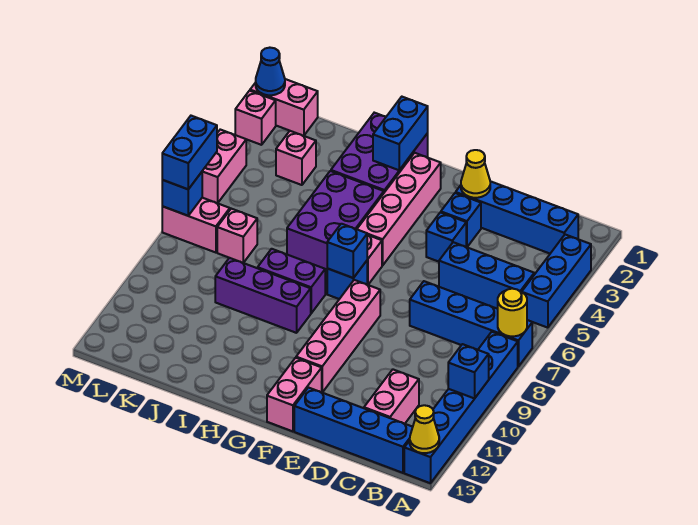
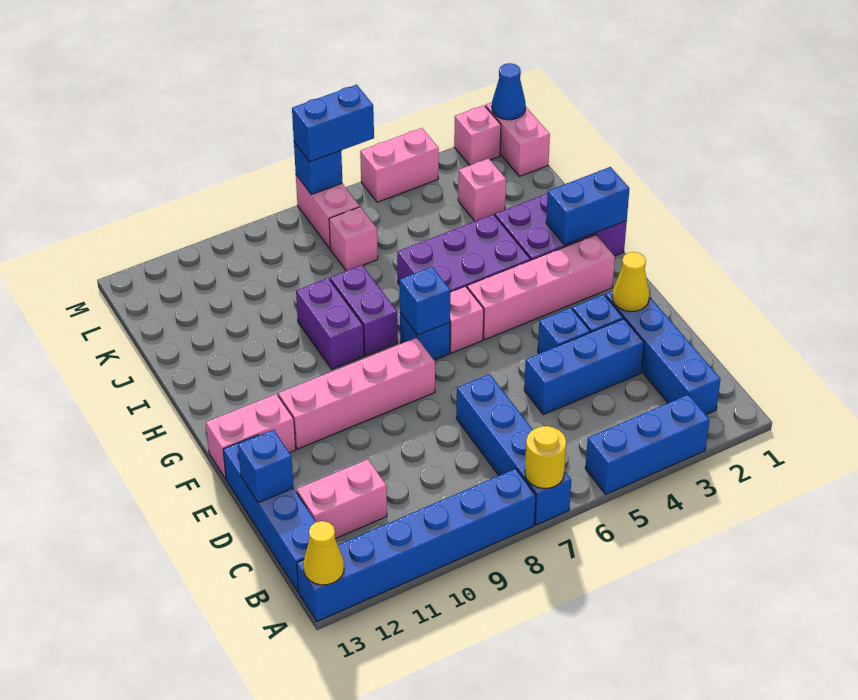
blue 1x1 brick [448,344,489,398] -> blue 1x1 brick moved to [238,430,294,503]
blue 1x3 brick [439,242,534,309] -> blue 1x3 brick turned to [524,319,644,415]
purple 1x3 brick [215,258,311,333] -> purple 1x2 brick [296,278,364,369]

